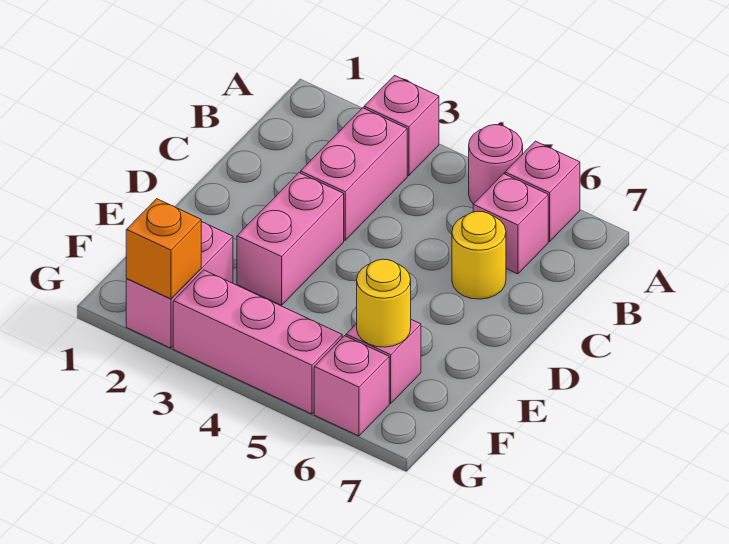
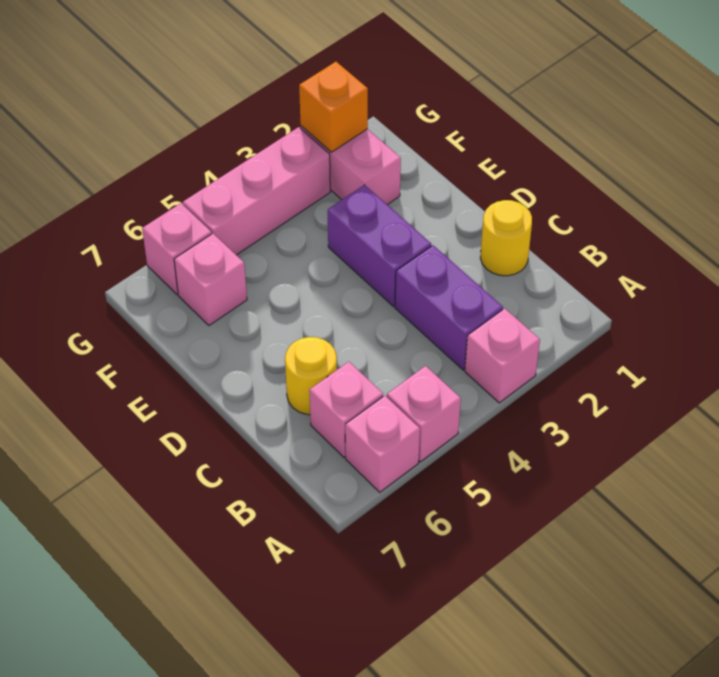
pink 1x1 round brick [469,125,523,204] -> pink 1x1 brick [387,366,461,462]
pink 1x2 brick [301,108,407,240] -> purple 1x2 brick [395,245,503,370]
pink 1x2 brick [237,173,344,305] -> purple 1x2 brick [328,185,431,306]
yellow 1x1 round brick [357,259,411,347] -> yellow 1x1 round brick moved to [480,200,532,276]

